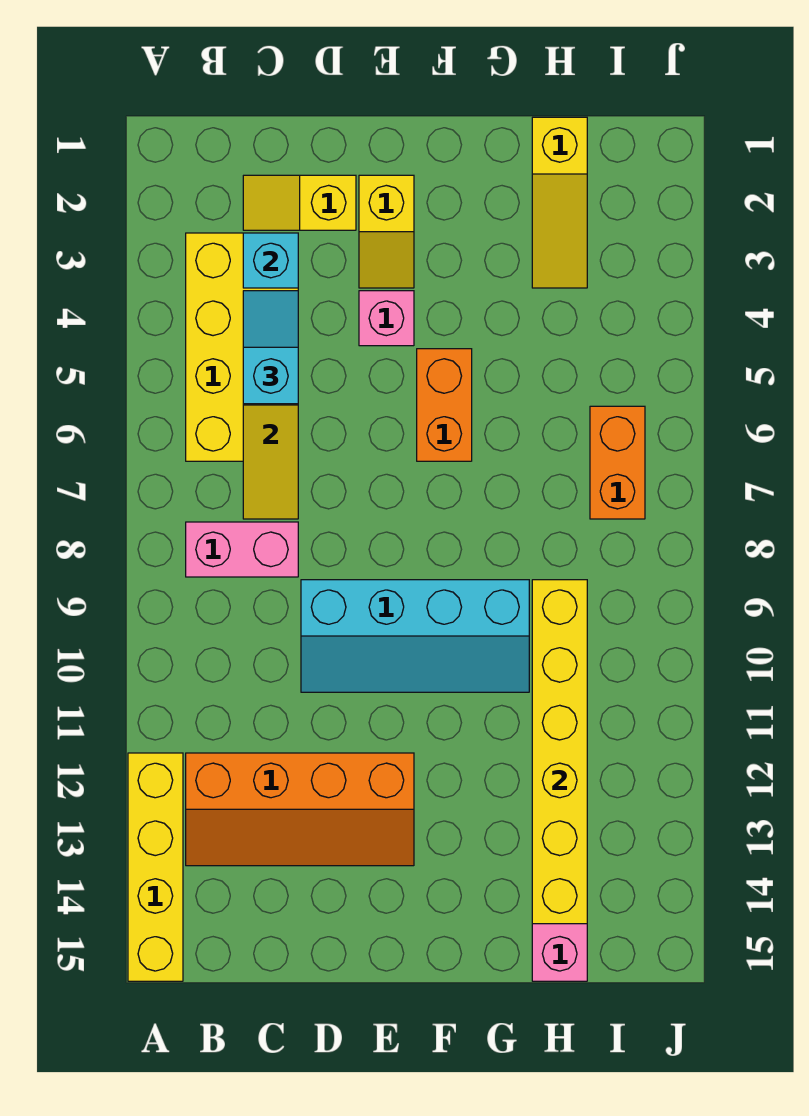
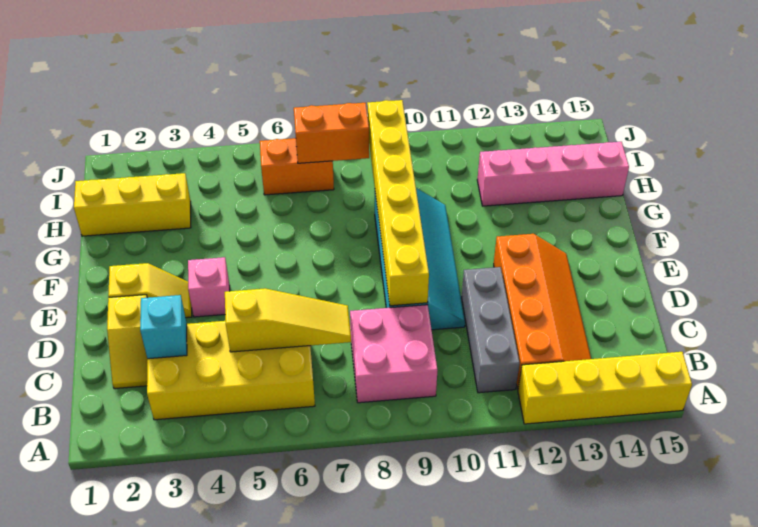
pink 1x2 brick [186,522,298,577] -> pink 2x2 brick [350,305,438,403]
none -> grey 1x3 brick [462,267,520,393]
cyan 1x2 slope [243,291,298,404] -> none
orange 1x2 brick [417,349,472,461] -> orange 1x2 brick moved to [294,103,369,163]
yellow 1x3 slope [532,117,587,288] -> yellow 1x3 brick [74,173,191,236]
yellow 1x6 brick [532,580,587,924] -> yellow 1x6 brick turned to [367,100,429,306]

